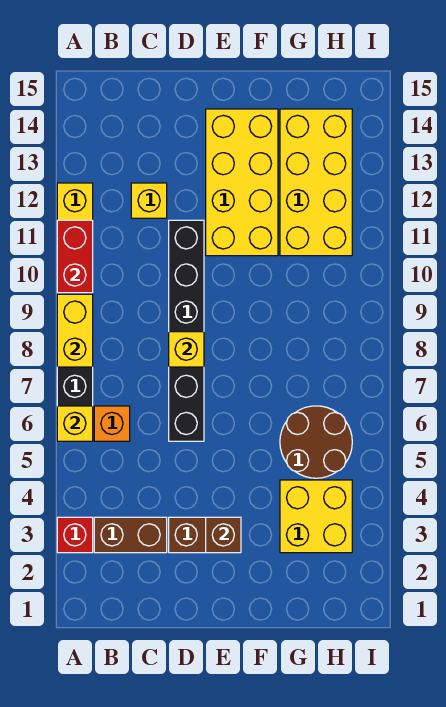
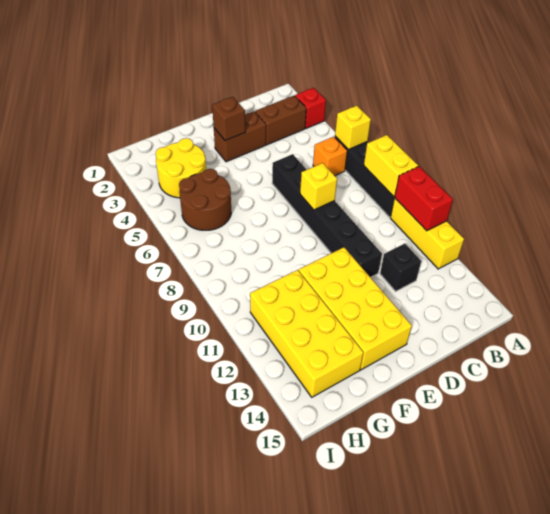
yellow 1x1 brick [131,183,167,218] -> black 1x1 brick [380,244,421,291]
yellow 2x2 brick [280,480,352,553] -> yellow 2x2 round brick [156,138,206,198]

